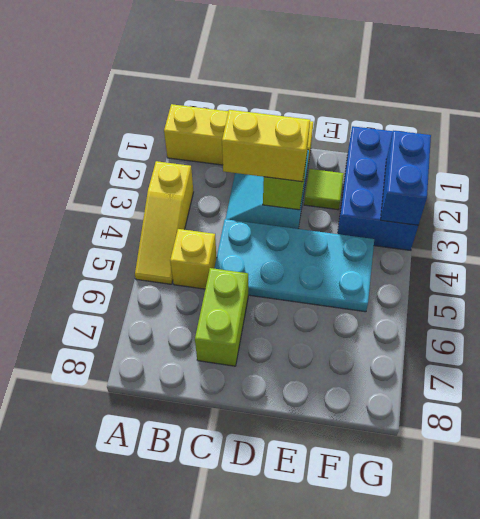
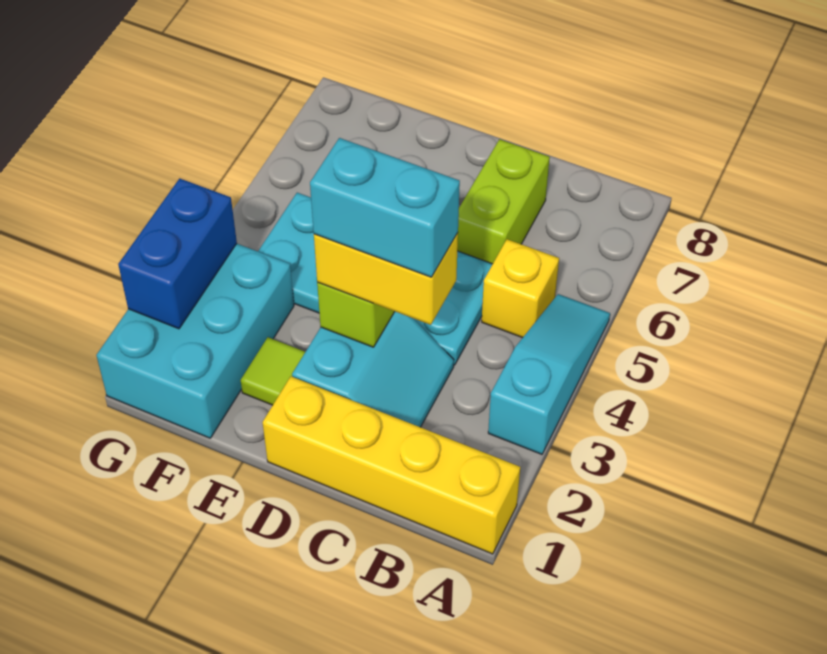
yellow 1x3 slope [135,161,193,284] -> cyan 1x3 slope [488,294,610,454]
none -> cyan 1x2 brick [310,138,460,277]
blue 2x3 brick [338,126,418,250] -> cyan 2x3 brick [96,244,294,438]

